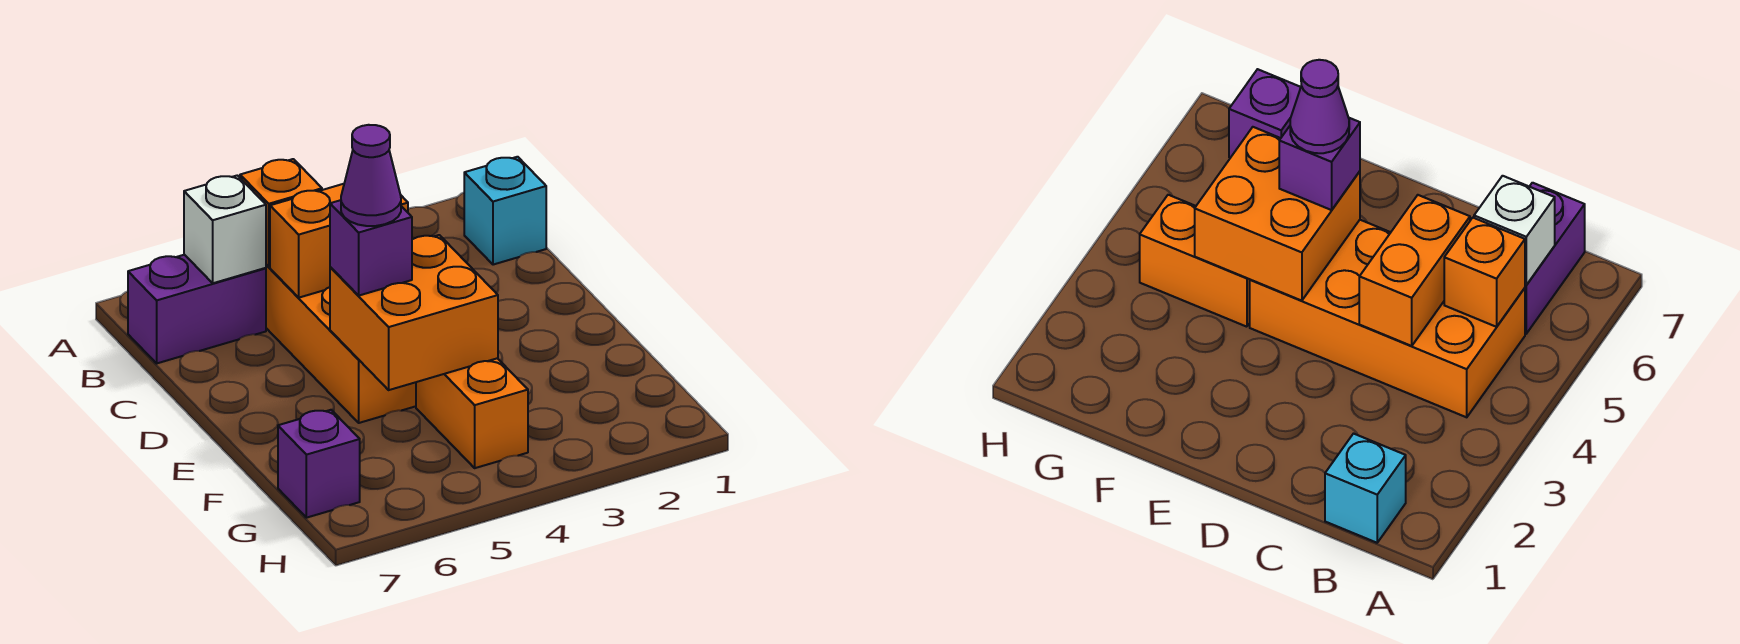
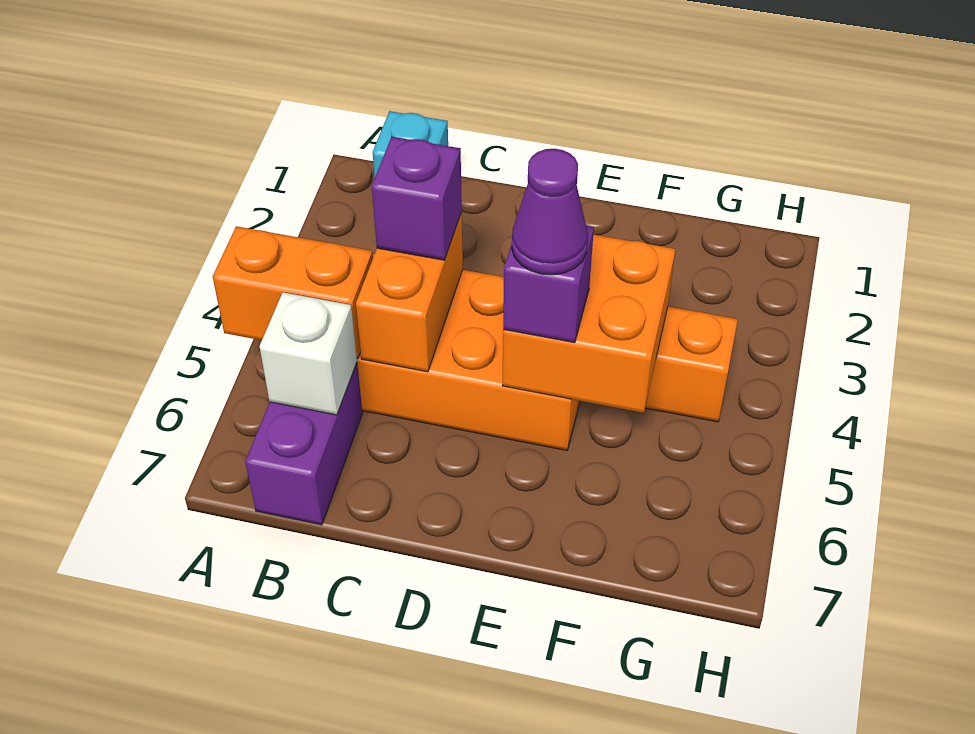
orange 1x1 brick [240,159,322,267] -> orange 1x2 brick [213,226,373,359]
purple 1x1 brick [278,410,360,518] -> purple 1x1 brick moved to [372,137,462,260]

